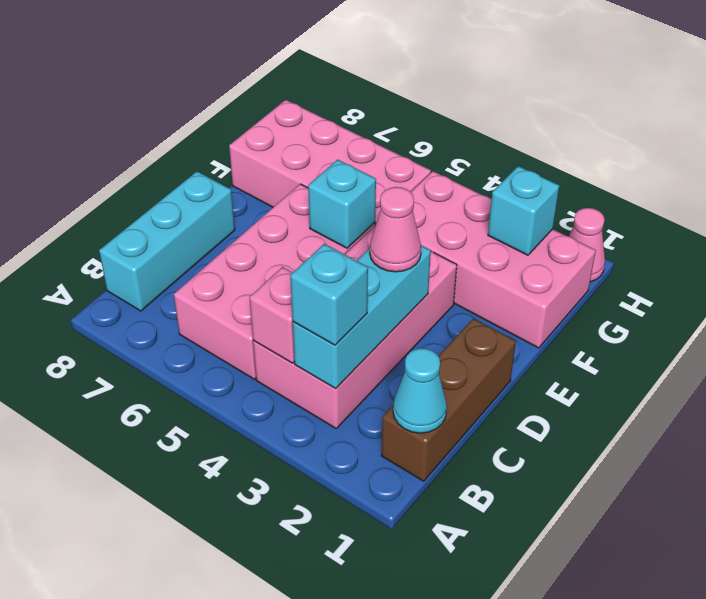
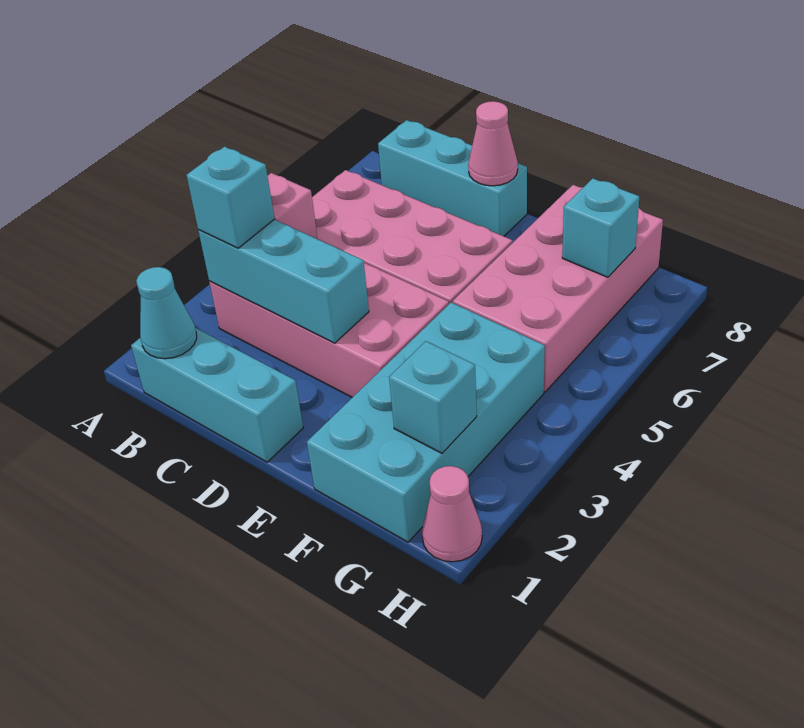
brown 1x3 brick [381,318,516,481] -> cyan 1x3 brick [131,328,303,462]
pink 1x1 cone [370,187,421,272] -> pink 1x1 cone moved to [468,101,518,186]
cyan 1x1 brick [308,160,376,248] -> cyan 1x1 brick moved to [562,178,639,277]
pink 2x4 brick [411,171,596,348] -> cyan 2x4 brick [307,303,545,542]

